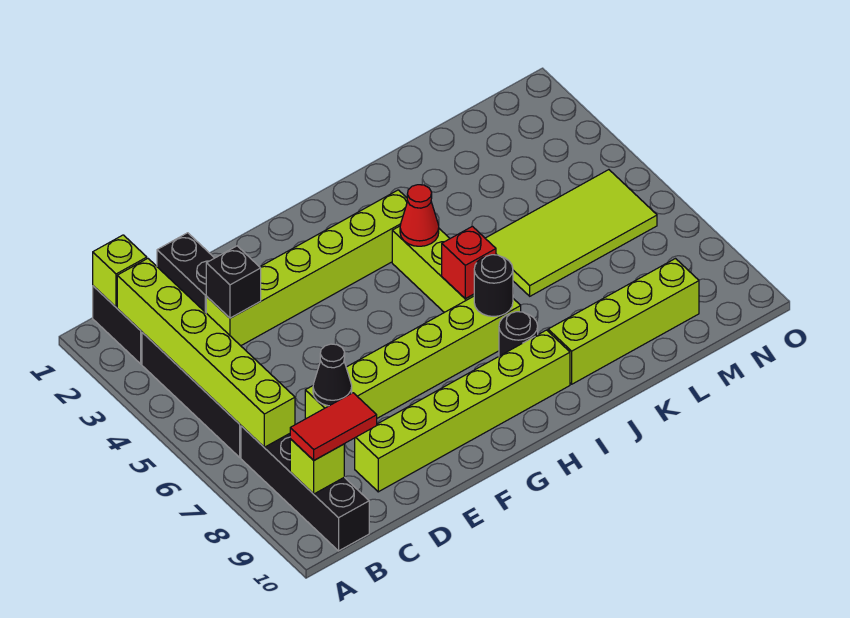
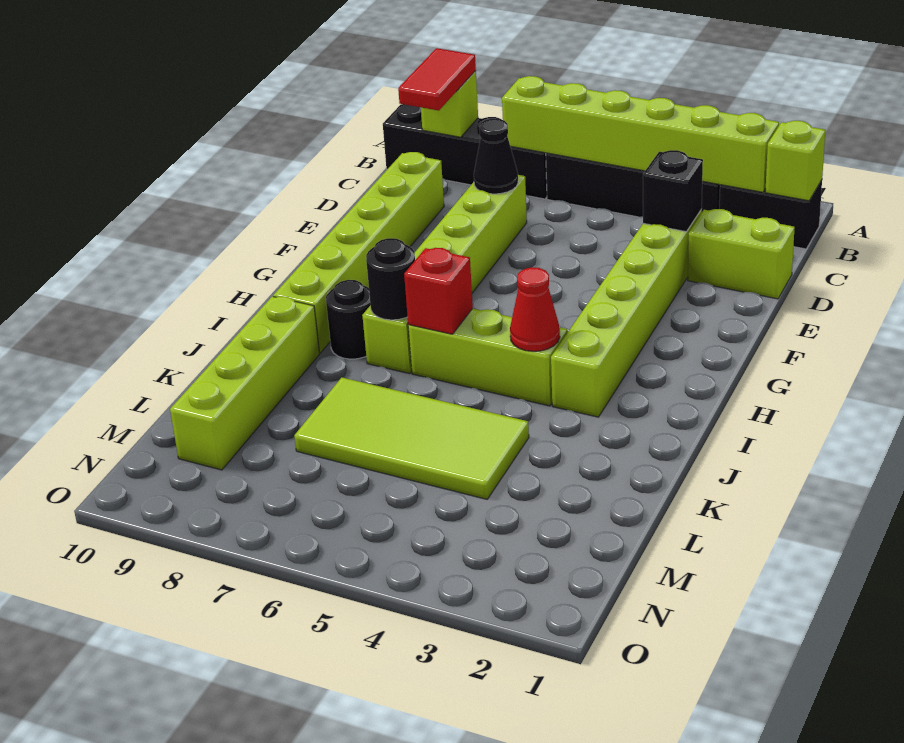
black 1x2 brick [157,233,214,313] -> lime 1x2 brick [688,209,795,299]
lime 2x4 tile [485,170,657,296] -> lime 2x4 tile turned to [294,378,529,499]

